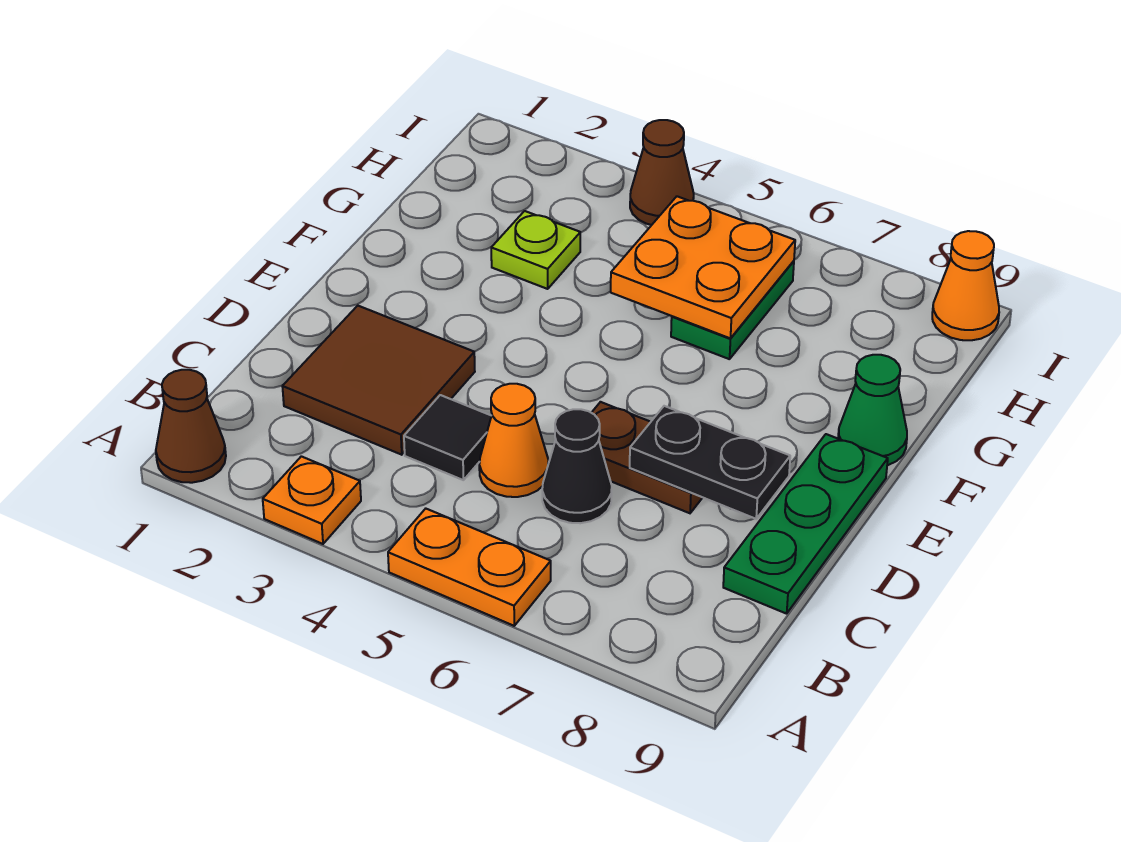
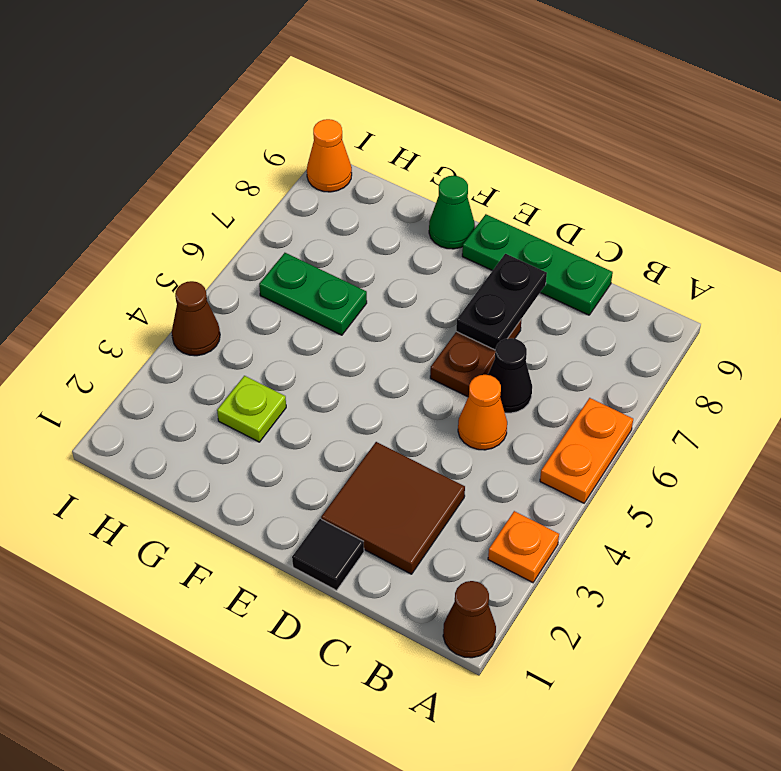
black 1x1 tile [404,395,491,480] -> black 1x1 tile moved to [292,519,364,590]
orange 2x2 plate [611,196,795,338] -> none

